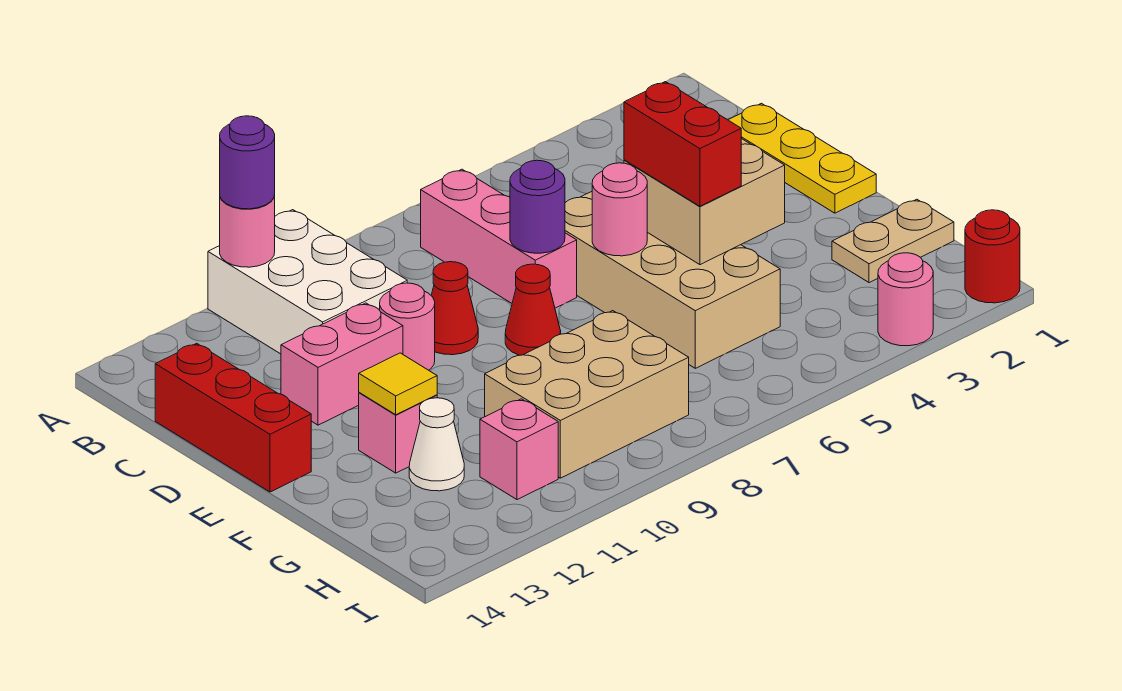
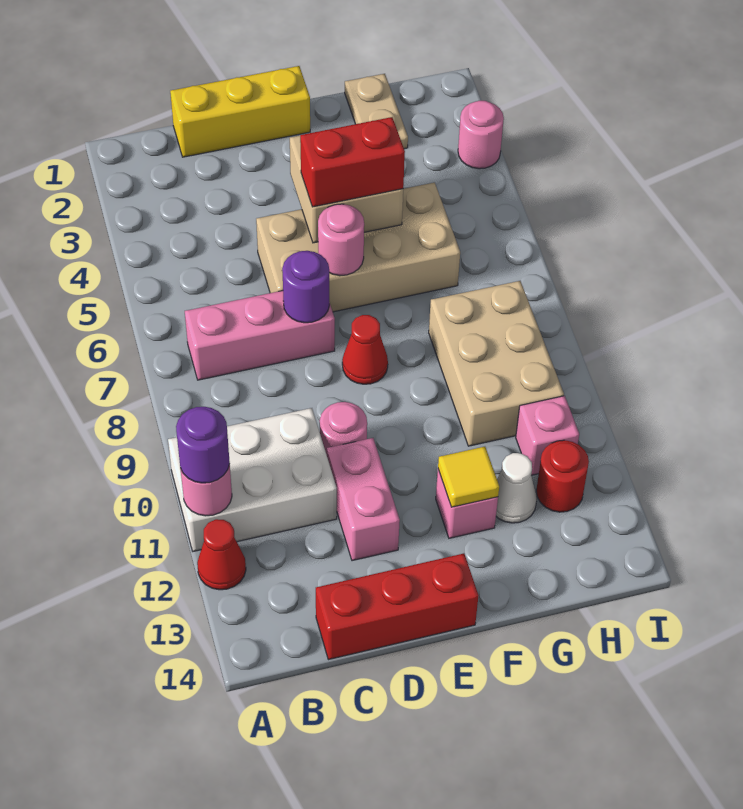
yellow 1x3 plate [729,103,876,213] -> yellow 1x3 brick [170,66,310,157]
red 1x1 cone [431,262,478,355] -> red 1x1 cone moved to [197,519,246,590]
red 1x1 round brick [965,210,1020,303] -> red 1x1 round brick moved to [536,440,589,512]

